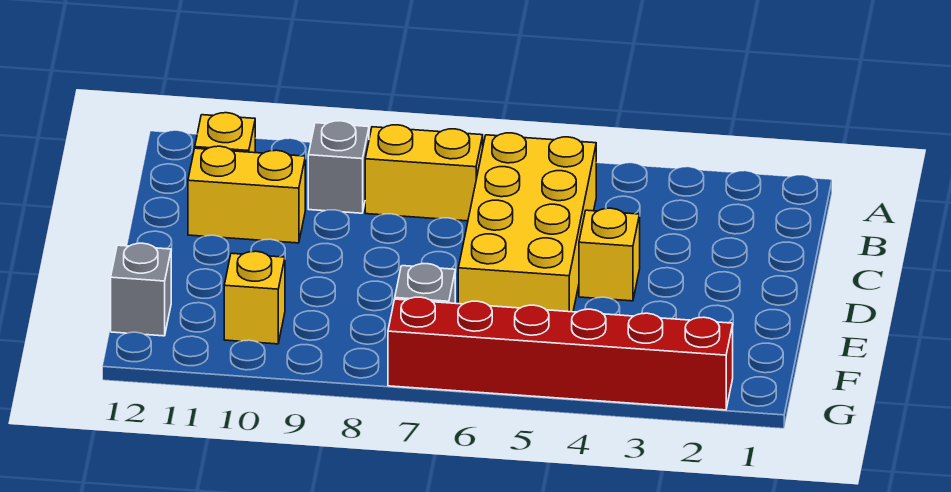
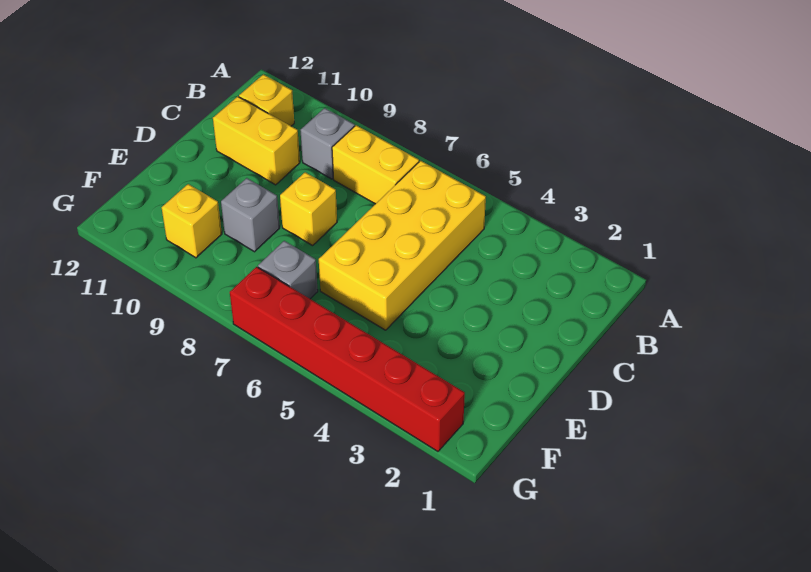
yellow 1x1 brick [579,208,640,301] -> yellow 1x1 brick moved to [280,172,337,246]
grey 1x1 brick [111,243,171,336] -> grey 1x1 brick moved to [221,178,280,252]

